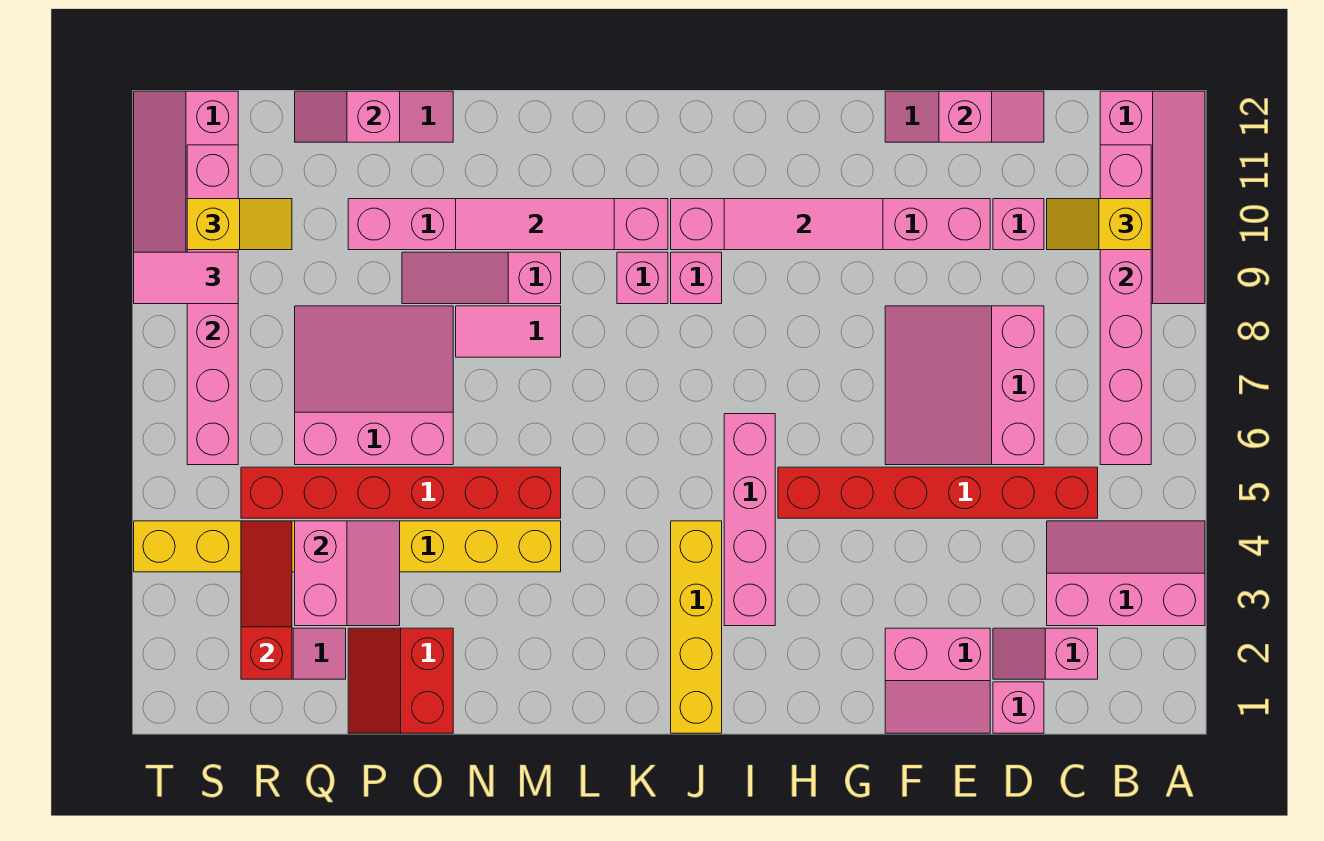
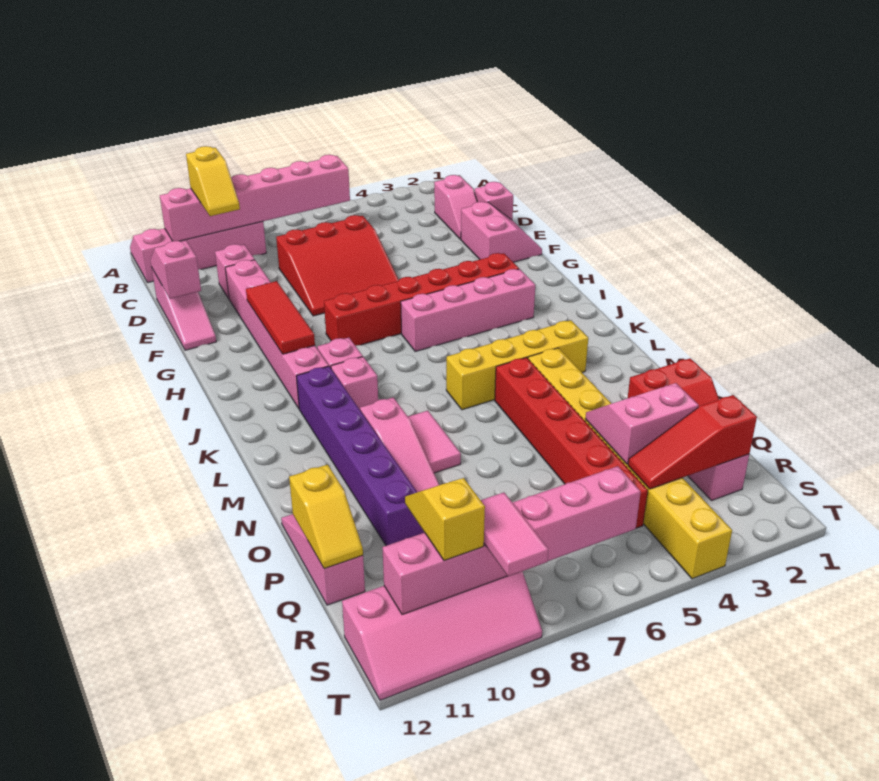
pink 2x3 slope [1047,521,1205,626] -> none
red 1x6 brick [778,467,1098,518] -> red 1x6 brick turned to [324,253,519,346]
pink 3x3 slope [885,306,1044,465] -> red 3x3 slope [276,215,399,316]
pink 1x3 tile [724,199,883,250] -> red 1x3 tile [246,281,315,354]
yellow 1x4 brick [671,521,722,733] -> yellow 1x4 brick moved to [446,320,588,410]
pink 1x6 brick [348,199,668,250] -> purple 1x6 brick [296,366,424,546]
pink 1x3 tile [456,199,614,250] -> none
pink 3x3 slope [295,306,453,465] -> none
pink 1x2 slope [295,91,400,142] -> yellow 1x2 slope [289,465,363,569]

